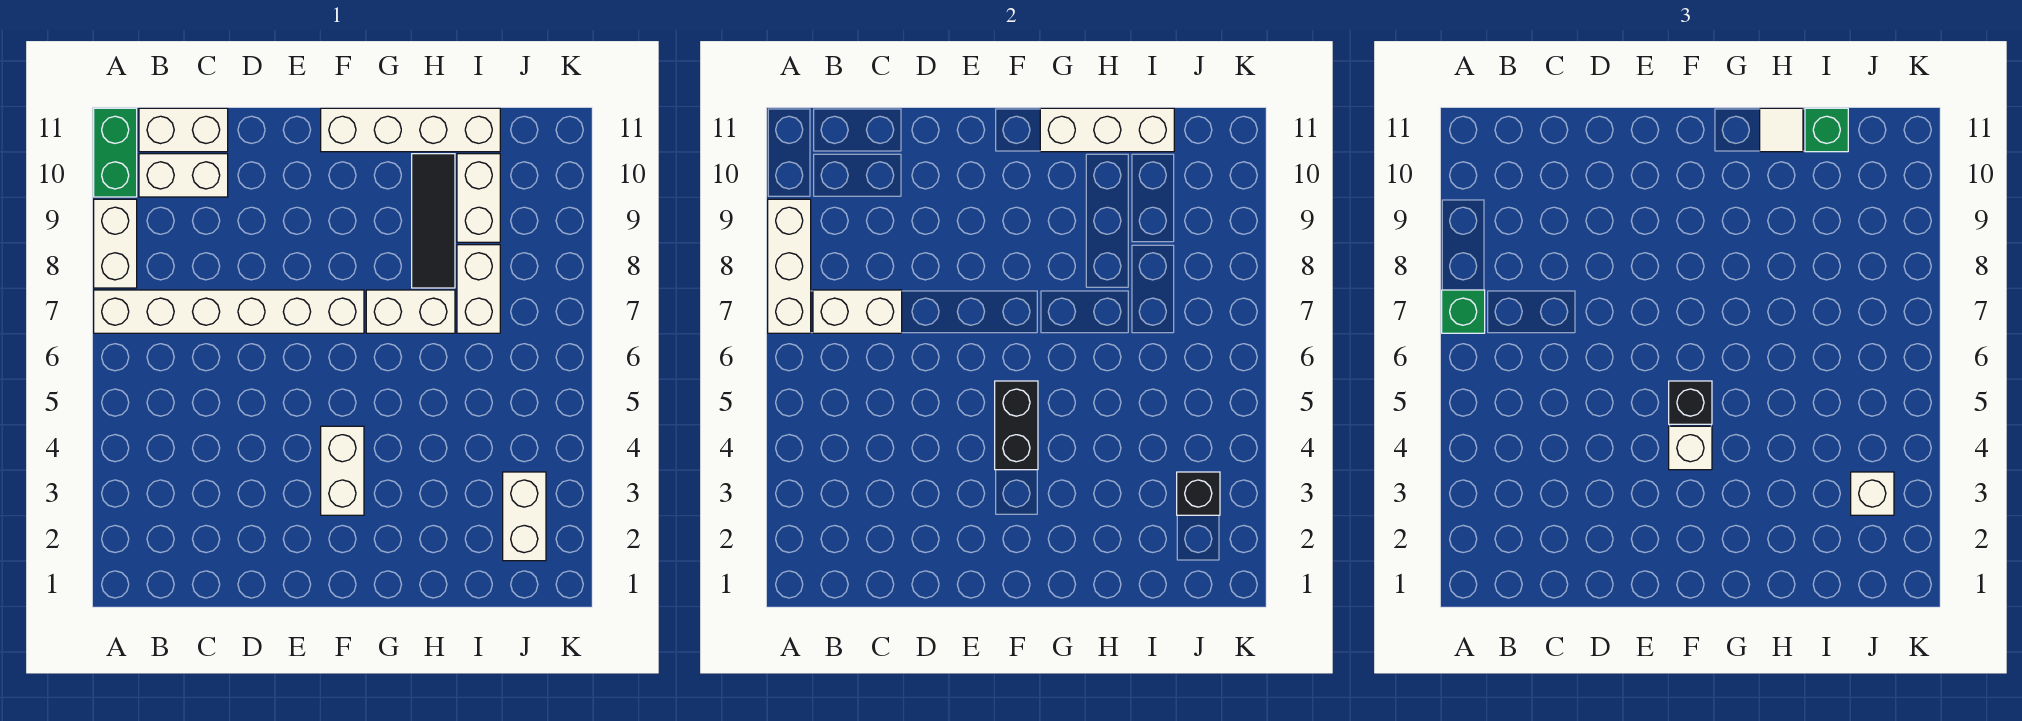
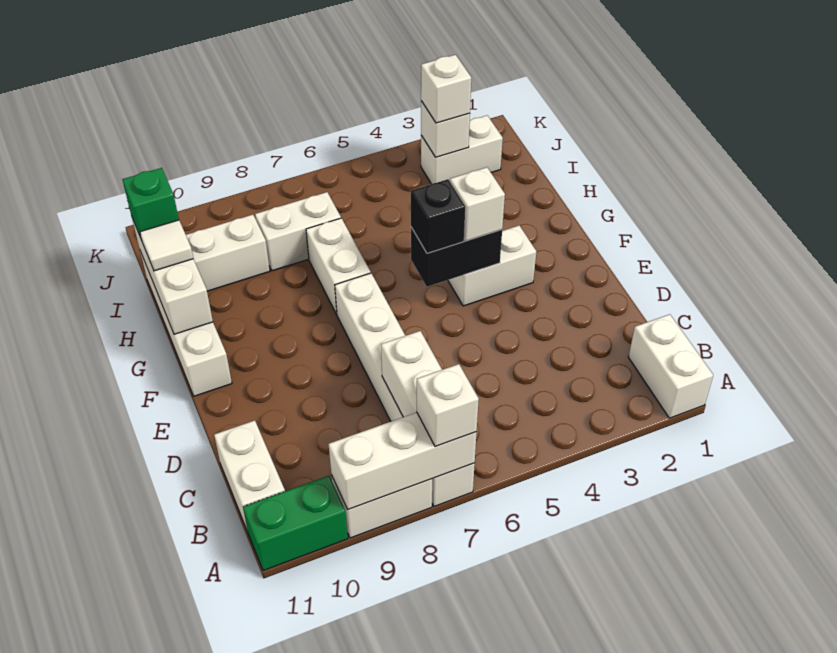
green 1x1 brick [1442,290,1485,333] -> white 1x1 brick [417,364,479,447]
white 1x2 brick [139,154,228,197] -> white 1x2 brick moved to [628,314,713,418]
black 1x3 tile [412,154,455,288] -> none
black 1x1 brick [1177,472,1220,515] -> white 1x1 brick [421,101,470,157]

